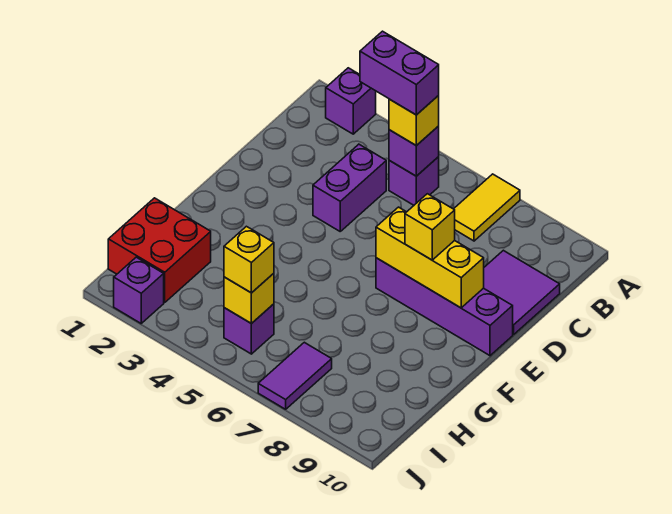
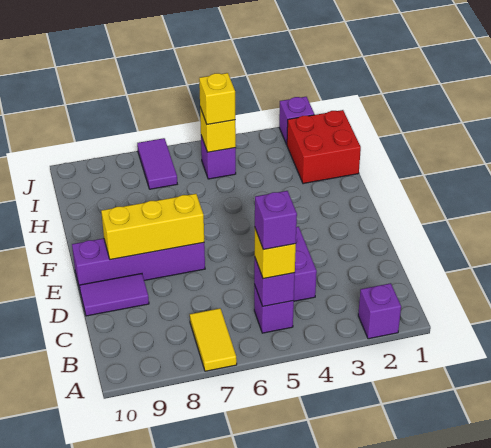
purple 1x2 brick [360,31,439,115] -> purple 1x1 brick [255,191,297,250]
purple 2x2 tile [484,250,560,335] -> purple 1x2 tile [80,274,149,316]
yellow 1x1 brick [405,194,455,260] -> none

